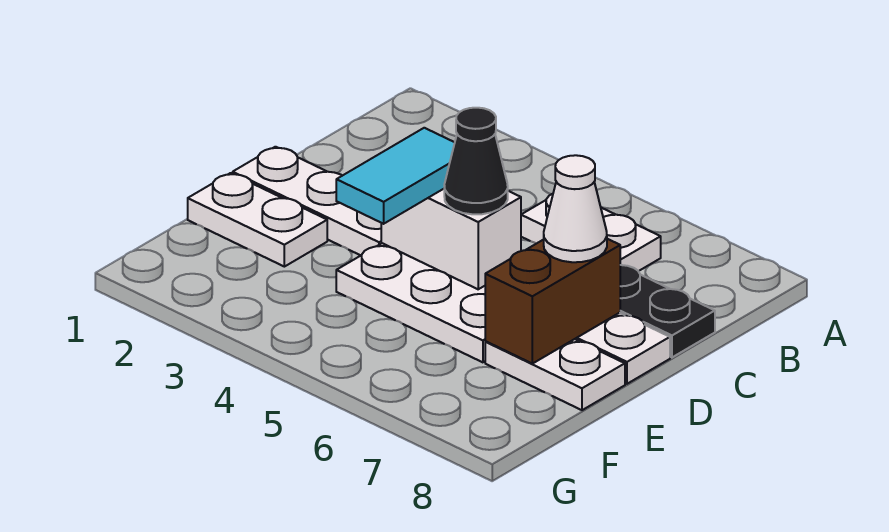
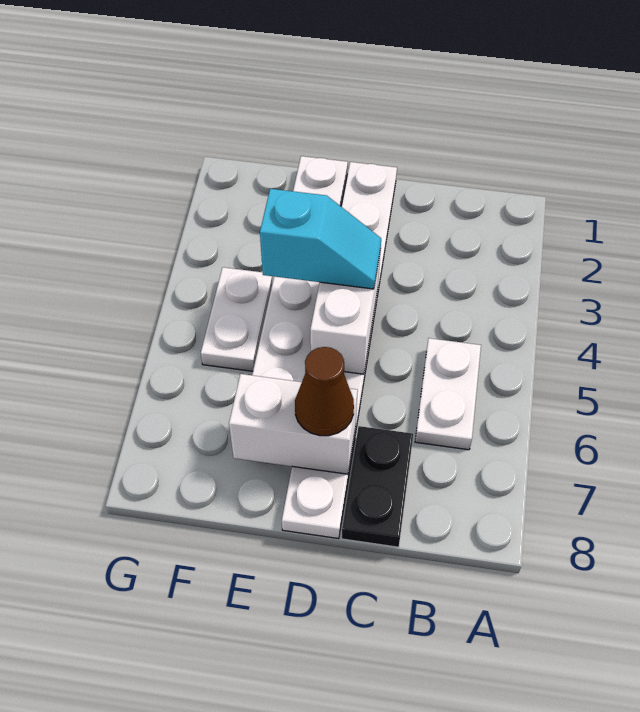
cyan 1x2 tile [336,128,455,224] -> cyan 1x2 slope [260,189,381,289]
black 1x1 cone [444,108,508,214] -> none
brown 1x2 brick [485,239,620,364] -> white 1x2 brick [229,374,358,474]
white 1x1 cone [544,155,607,262] -> brown 1x1 cone [295,347,354,436]
white 1x2 plate [485,339,625,410] -> white 1x2 plate moved to [201,267,273,371]

